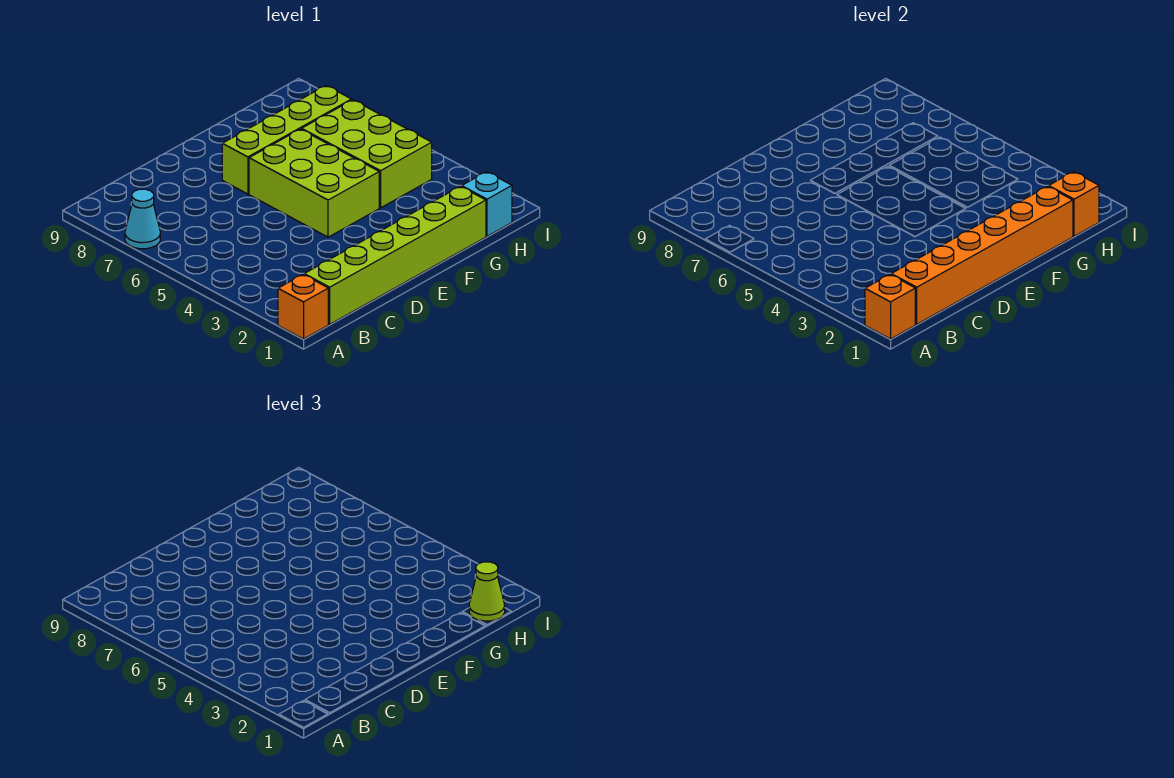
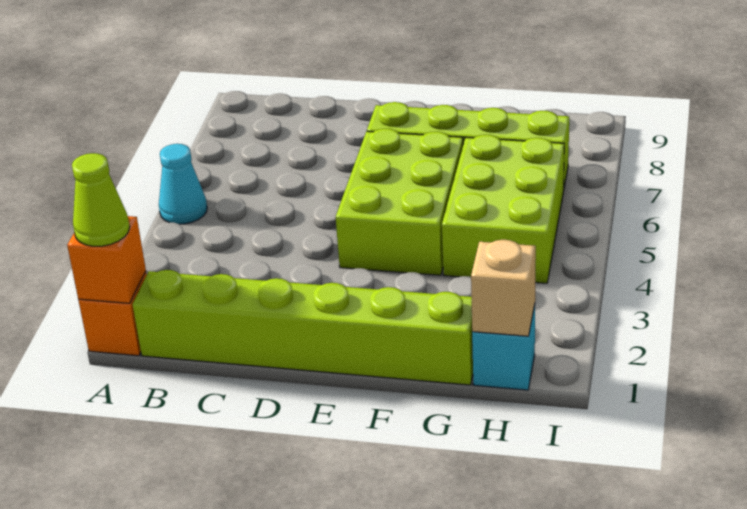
cyan 1x1 cone [125,189,160,249] -> cyan 1x1 cone moved to [159,144,207,224]
orange 1x6 brick [891,186,1073,324] -> none
orange 1x1 brick [1049,172,1099,236] -> tan 1x1 brick [471,240,536,336]
lime 1x1 cone [469,562,505,621] -> lime 1x1 cone moved to [72,153,130,246]

